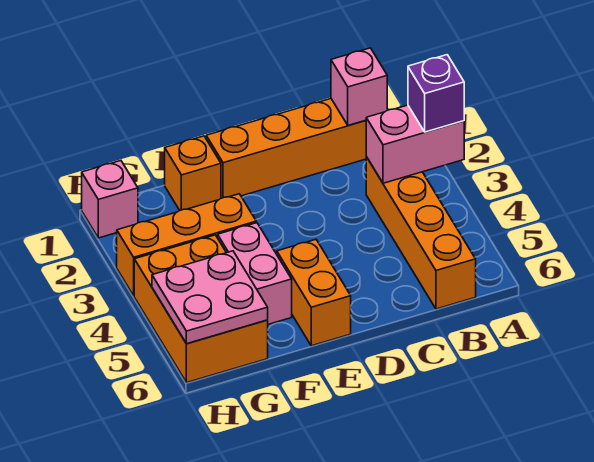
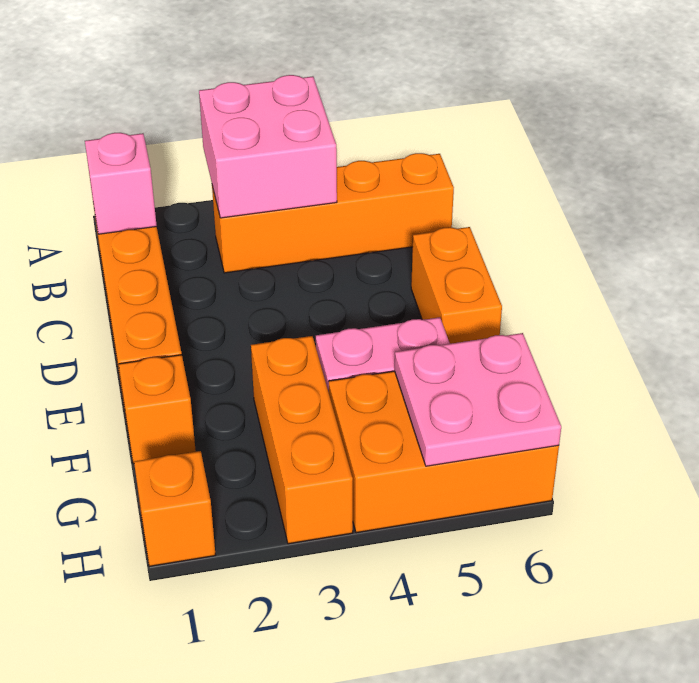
pink 1x2 brick [366,105,464,183] -> pink 2x2 brick [199,75,337,218]
purple 1x1 brick [408,55,464,132] -> none
orange 1x2 brick [277,240,351,346] -> orange 1x2 brick turned to [411,227,502,344]
pink 1x1 brick [82,161,138,238] -> orange 1x1 brick [134,451,215,566]

